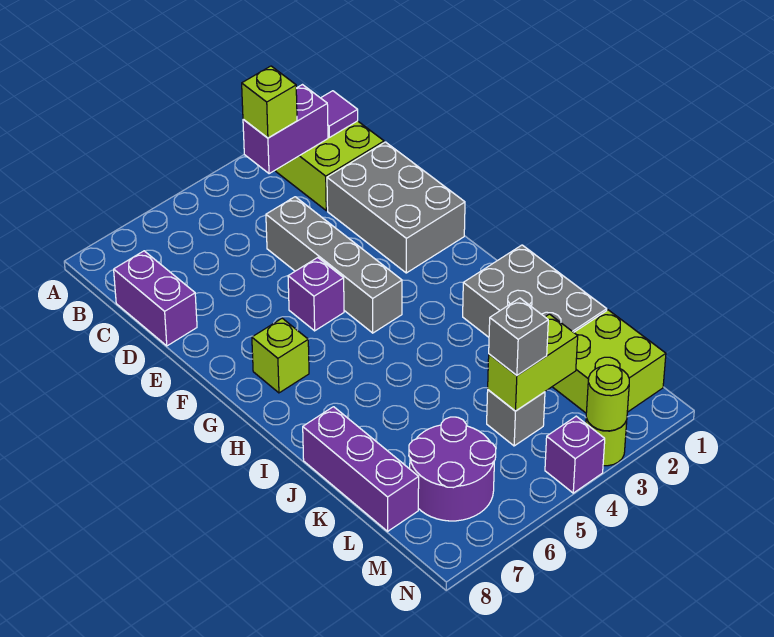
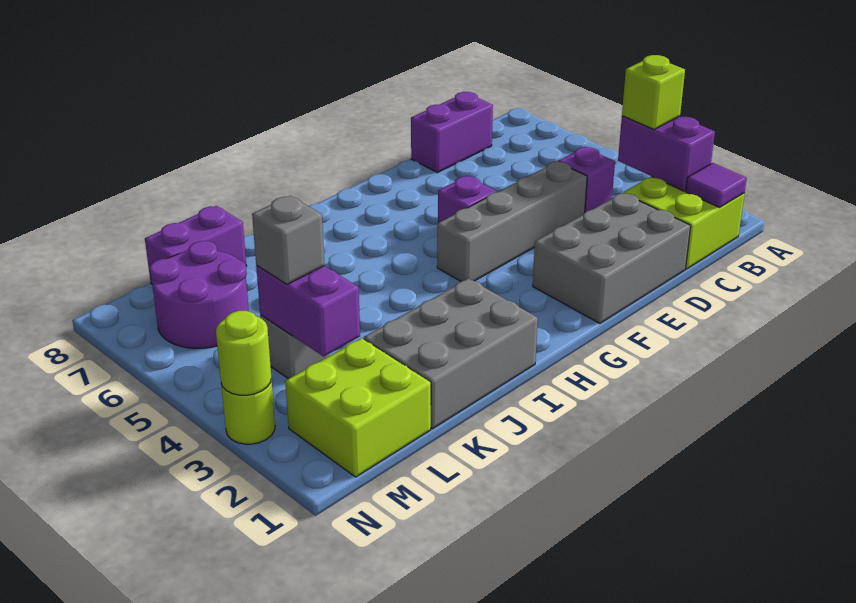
lime 1x1 brick [252,318,309,393] -> none
purple 1x3 brick [303,407,419,531] -> purple 1x2 brick [145,206,246,284]
lime 1x2 brick [488,314,578,411] -> purple 1x2 brick [256,265,360,356]
purple 1x1 brick [545,416,605,493] -> purple 1x1 brick moved to [558,147,615,212]

